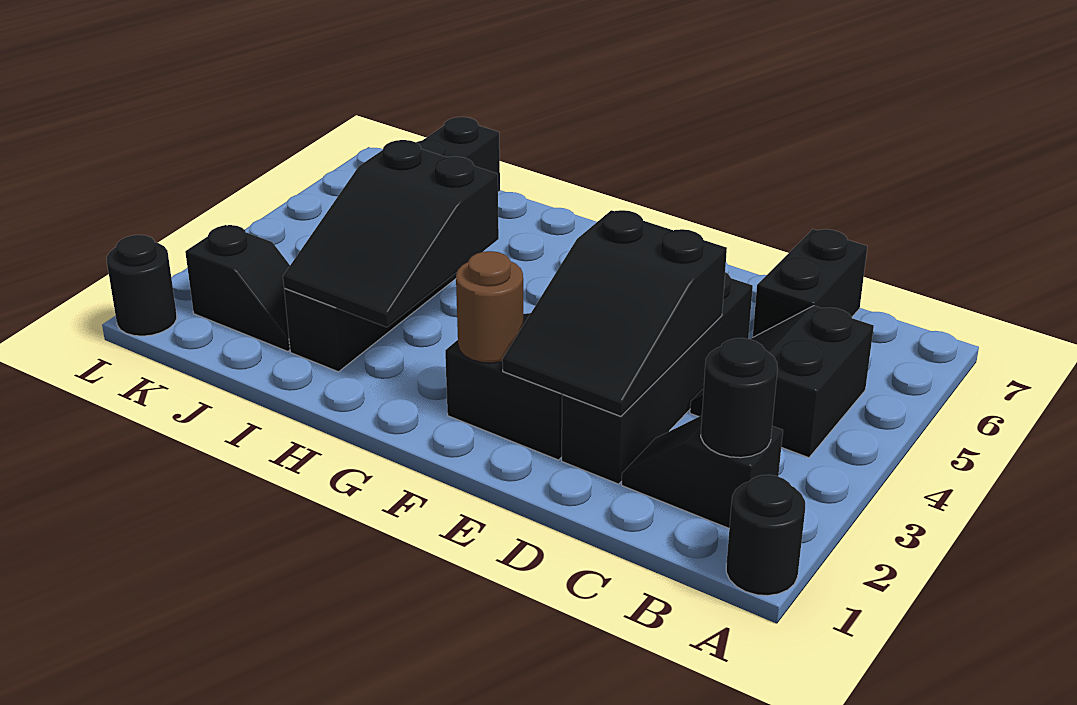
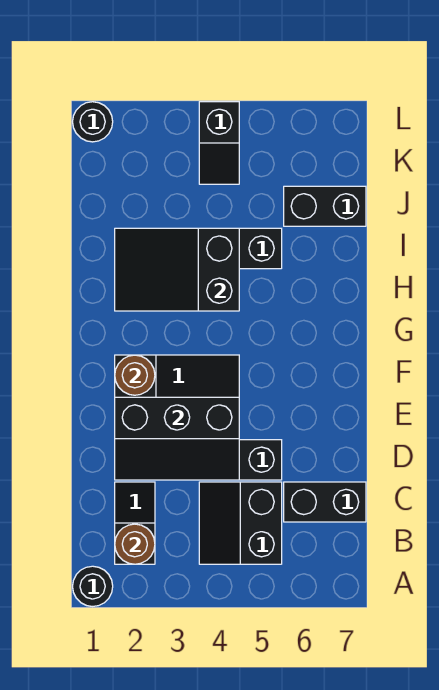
black 1x1 round brick [701,338,778,458] -> brown 1x1 round brick [115,524,155,564]
black 2x2 slope [690,306,874,458] -> black 2x2 slope turned to [199,482,282,564]
black 2x3 slope [502,210,727,416] -> black 2x3 slope turned to [115,397,239,480]
black 1x2 slope [185,225,290,351] -> black 1x2 slope moved to [199,102,239,184]

